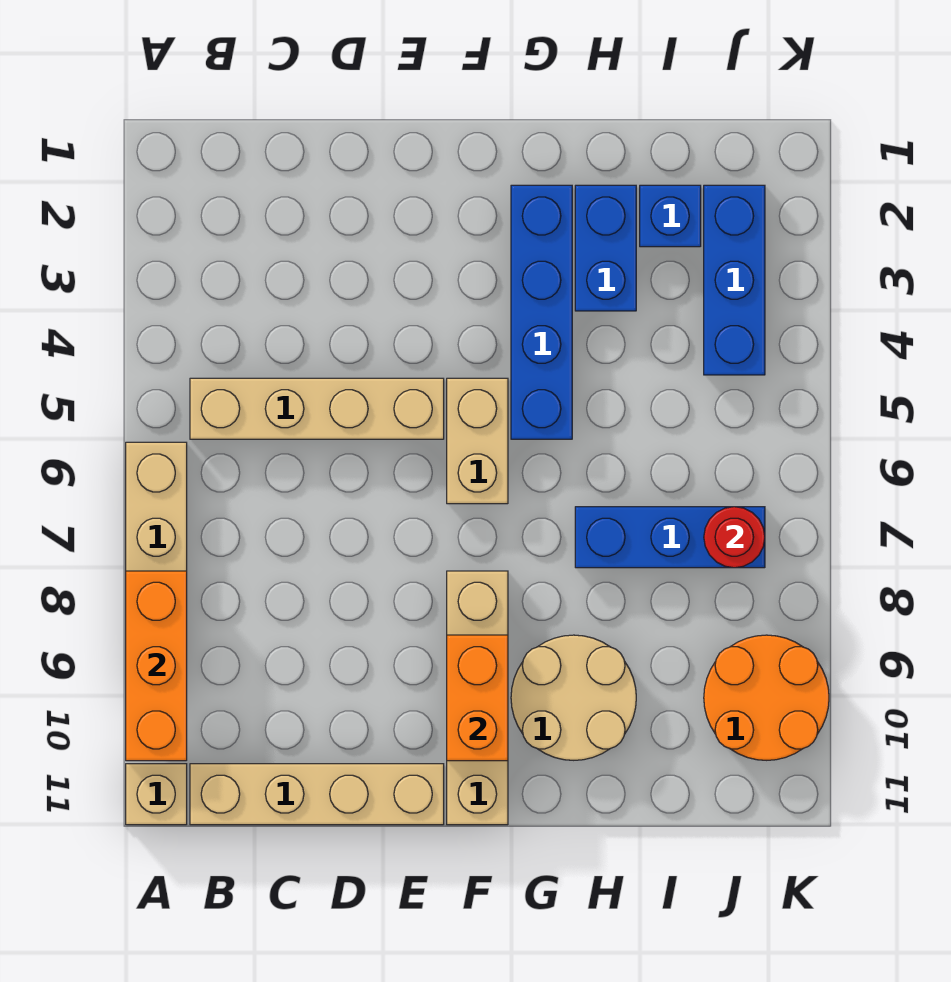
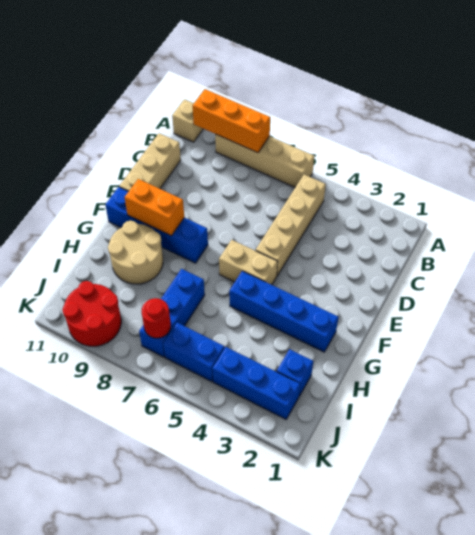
tan 1x4 brick [190,764,444,825] -> tan 1x3 brick [119,133,181,191]
tan 1x4 brick [447,571,508,825] -> blue 1x4 brick [105,187,208,263]
blue 1x2 brick [575,185,636,311] -> blue 1x2 brick moved to [163,323,225,382]
orange 2x2 round brick [704,635,829,760] -> red 2x2 round brick [62,281,121,346]

